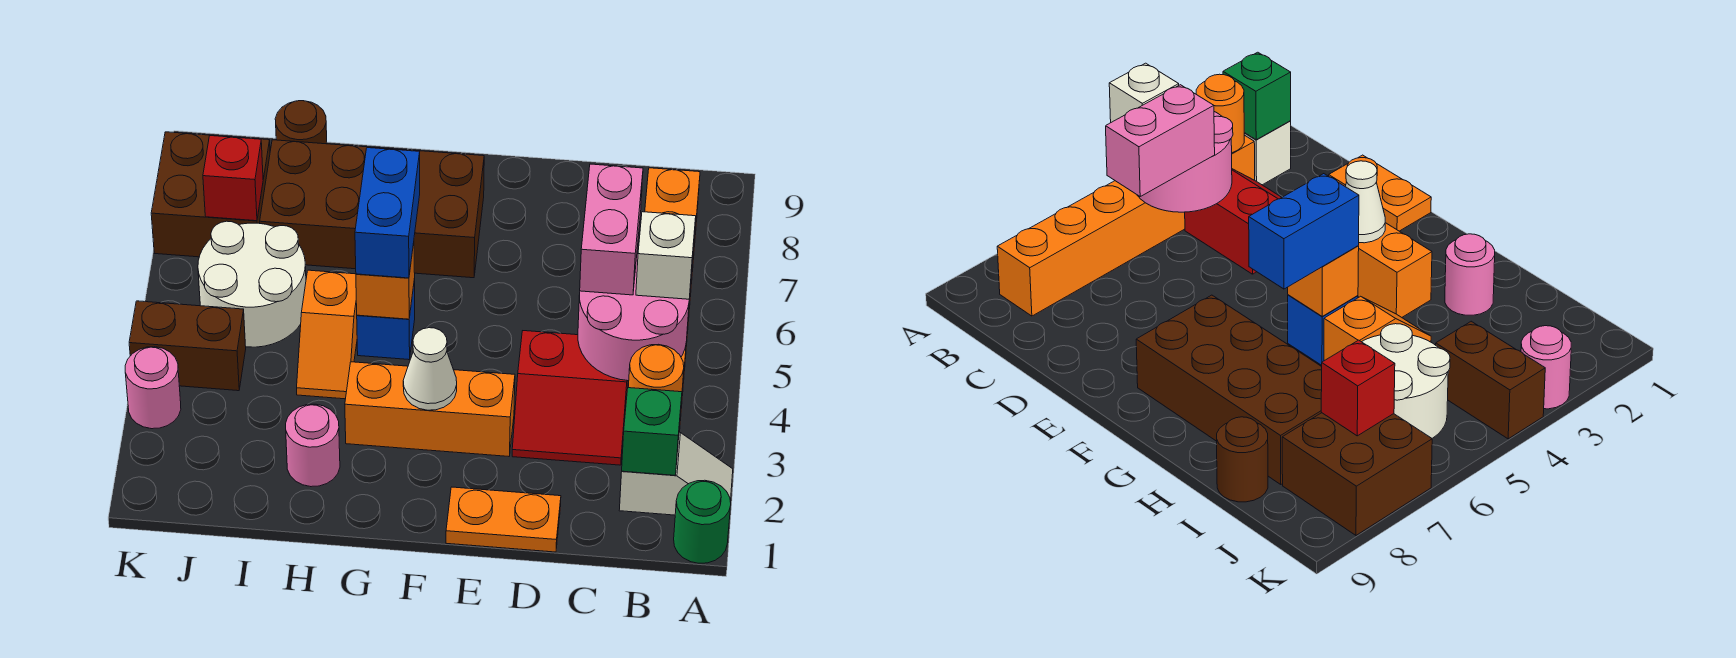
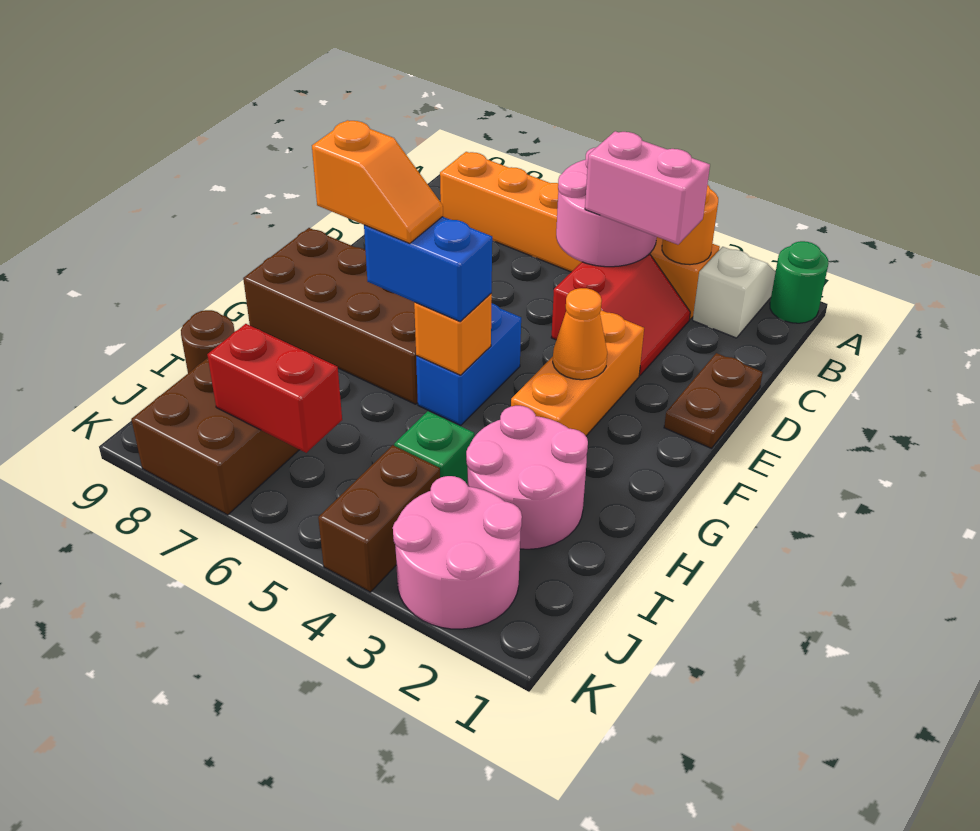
green 1x1 brick [622,388,682,475] -> green 1x1 brick moved to [394,411,474,485]
white 1x1 brick [636,212,696,299] -> none
pink 1x2 brick [580,164,643,295] -> pink 1x2 brick moved to [585,131,710,245]
orange 1x2 plate [446,487,561,552] -> brown 1x2 plate [664,353,763,448]
white 1x1 cone [403,328,457,410] -> orange 1x1 cone [553,288,607,380]
brown 2x4 brick [260,140,484,278] -> brown 2x4 brick turned to [243,228,418,404]
blue 1x1 brick [357,279,415,360] -> blue 1x2 brick [416,303,521,425]
pink 1x1 round brick [286,404,340,487] -> pink 2x2 round brick [466,406,588,549]
orange 1x2 slope [297,270,357,399] -> orange 1x2 slope moved to [312,120,443,244]
white 2x2 round brick [198,221,306,347] -> none
red 1x1 brick [203,136,263,221] -> red 1x2 brick [207,324,342,453]
pink 1x1 round brick [125,347,181,429] -> pink 2x2 round brick [393,476,522,629]

